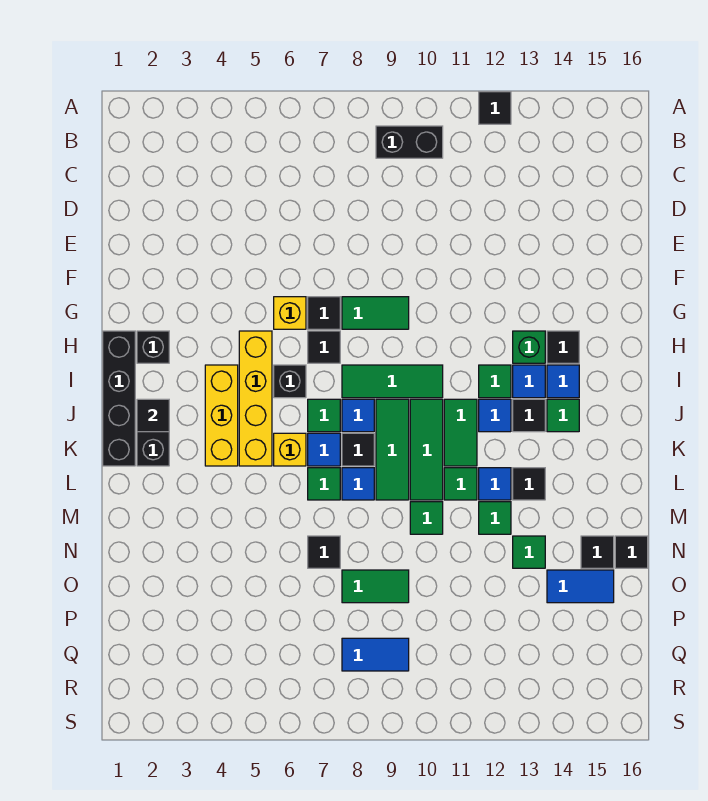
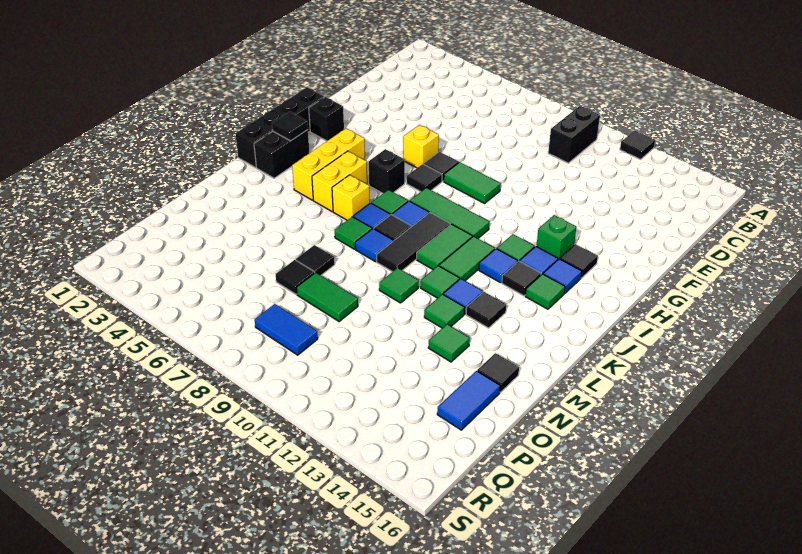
black 1x2 brick [376,126,443,158] -> black 1x2 brick turned to [548,106,600,163]
yellow 1x4 brick [239,331,272,466] -> yellow 1x2 brick [312,151,367,211]
green 1x3 tile [376,399,409,500] -> black 1x3 tile [377,213,450,272]
green 1x3 tile [410,399,443,500] -> green 1x2 tile [417,224,472,269]
black 1x1 tile [615,536,648,568] -> black 1x1 tile moved to [276,260,315,294]
blue 1x2 tile [547,570,614,603] -> blue 1x2 tile turned to [437,371,500,430]

